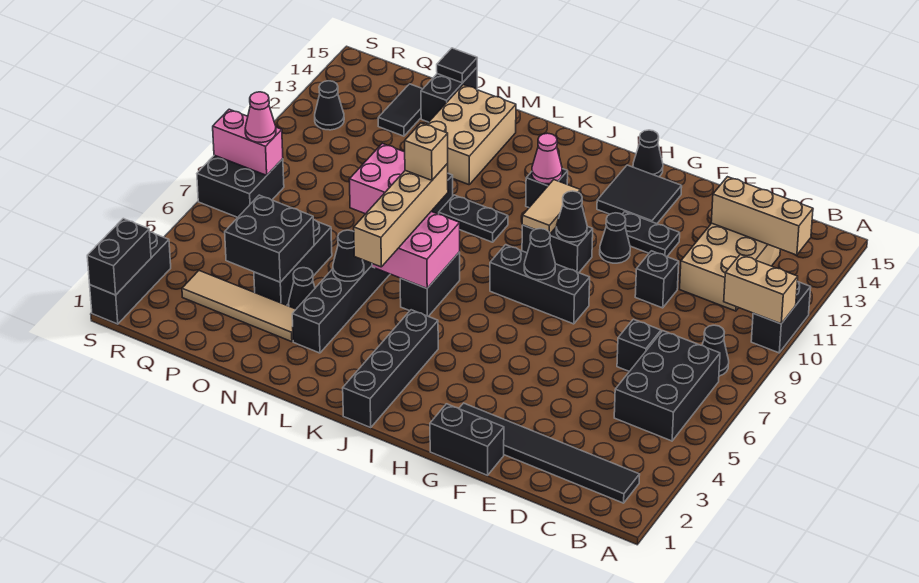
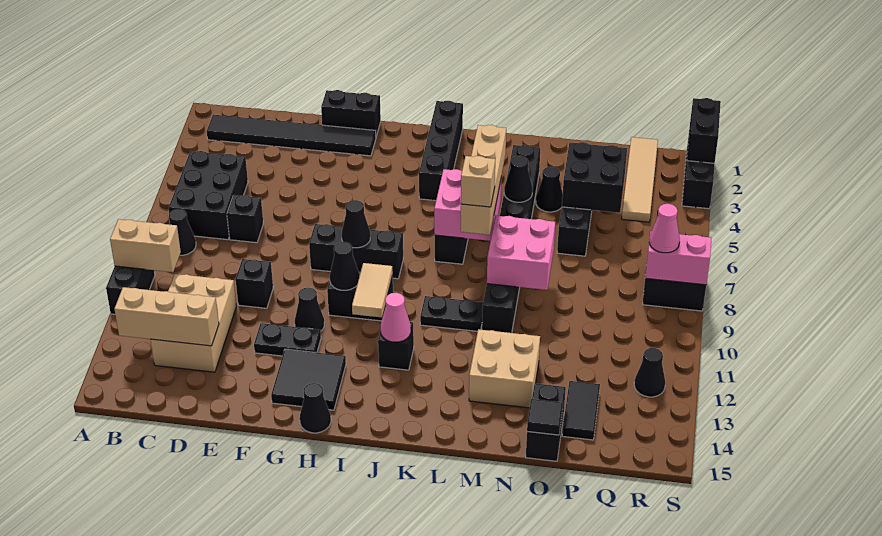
tan 2x3 brick [427,85,516,185] -> tan 2x2 brick [469,329,540,408]
tan 1x4 tile [182,271,296,342] -> tan 1x4 tile turned to [622,137,658,222]

